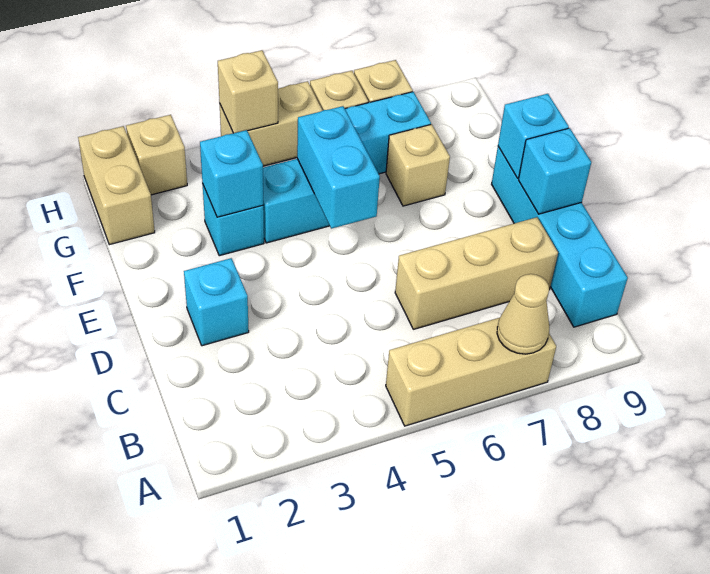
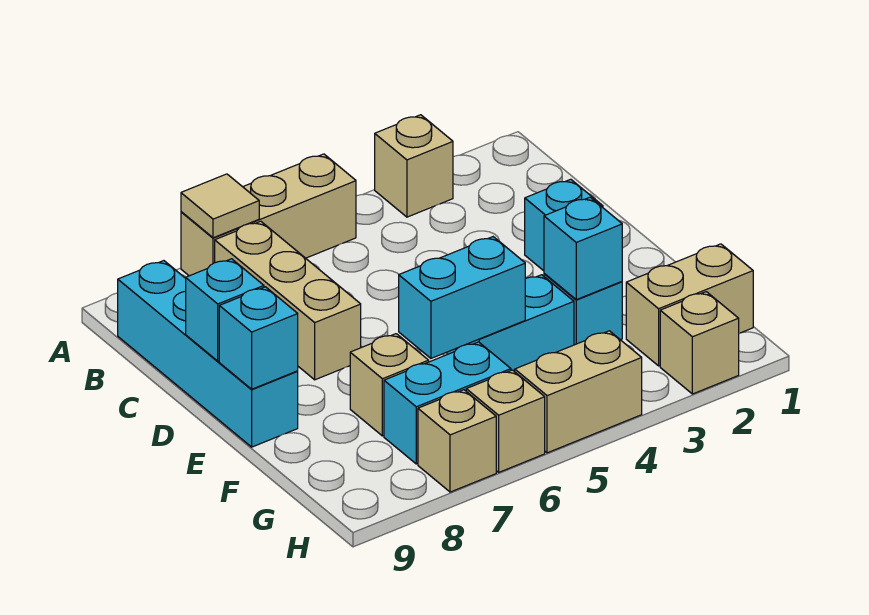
tan 1x1 cone [497,274,549,354] -> tan 1x1 tile [181,174,259,238]
tan 1x3 brick [395,217,558,329] -> tan 1x3 brick turned to [215,221,361,380]
cyan 1x2 brick [297,106,380,229] -> cyan 1x2 brick turned to [399,237,525,358]
tan 1x2 brick [78,126,155,245] -> tan 1x2 brick turned to [626,244,753,366]
tan 1x1 brick [218,50,278,133] -> tan 1x1 brick moved to [375,115,453,217]

